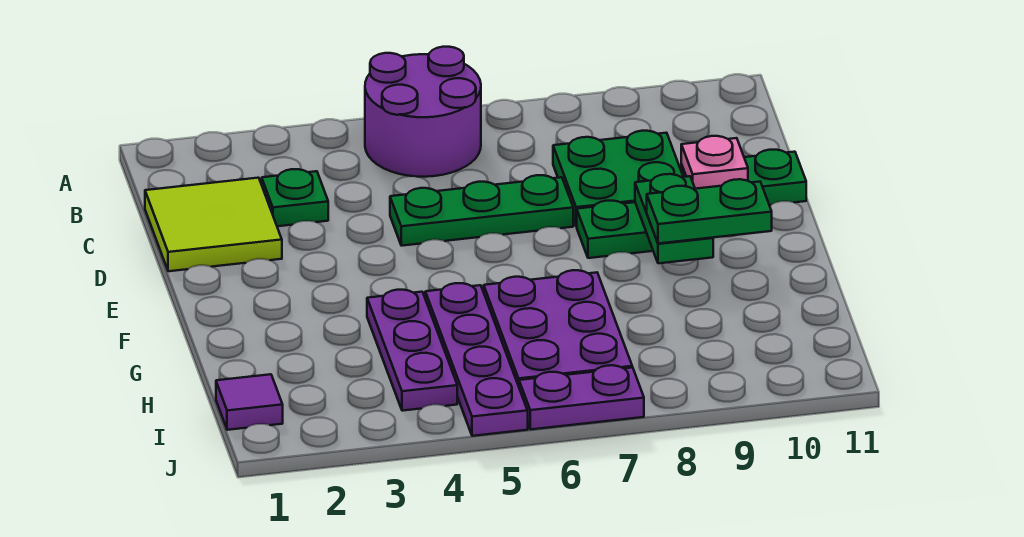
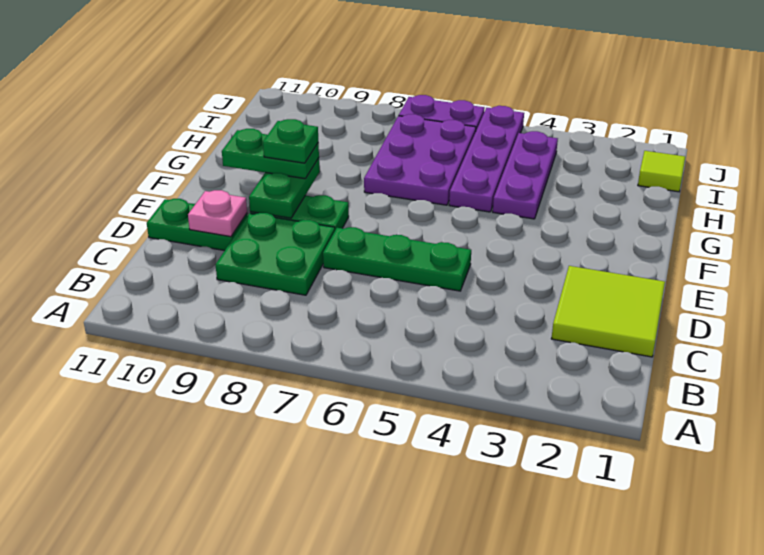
purple 2x2 round brick [365,47,481,177] -> none
green 1x1 plate [262,169,328,226] -> green 1x1 plate moved to [263,119,318,163]
purple 1x1 tile [216,374,283,430] -> lime 1x1 tile [638,151,685,192]

